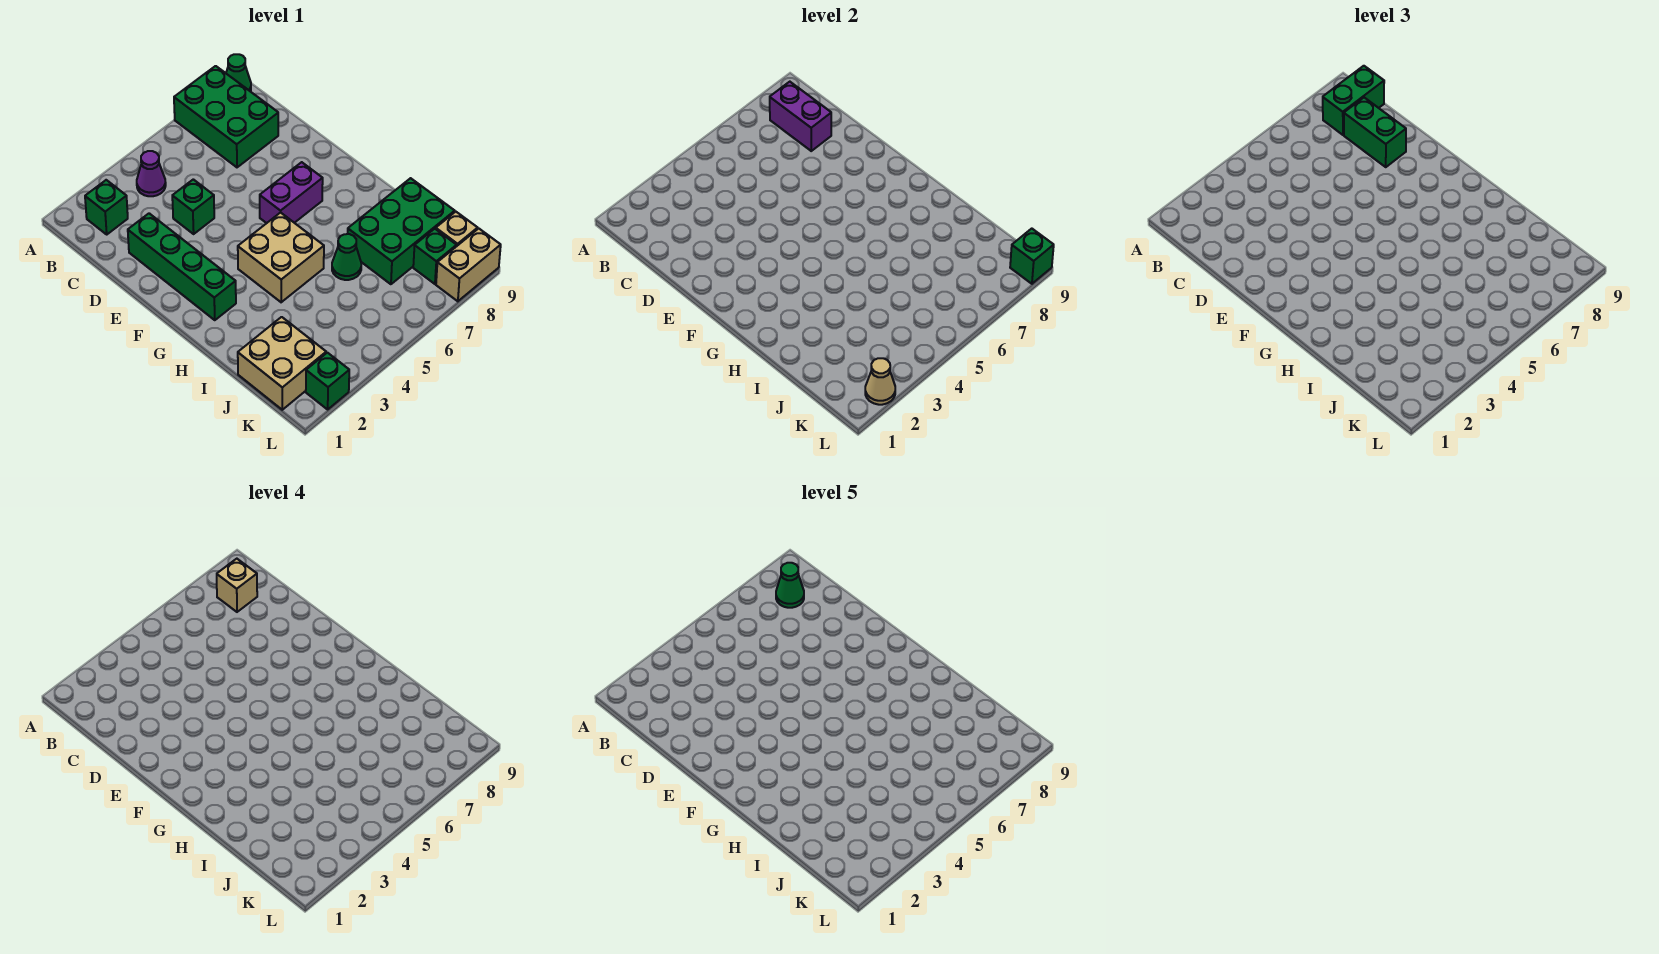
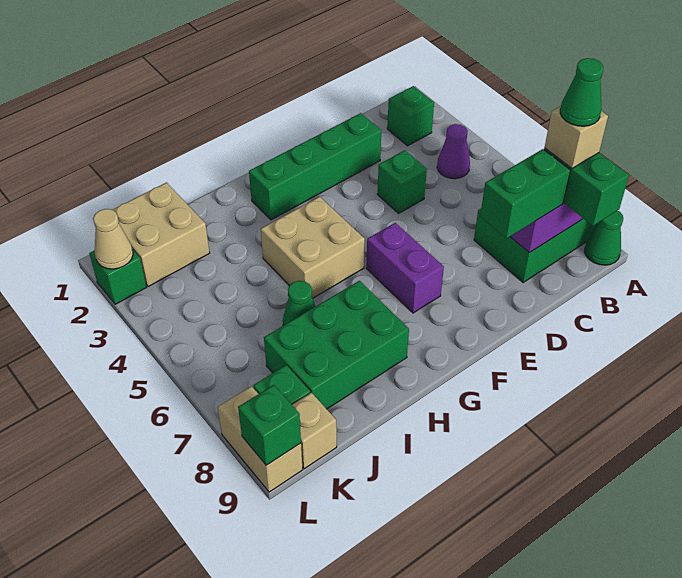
green 2x3 brick [348,178,455,284] -> green 2x3 brick turned to [264,281,409,409]

